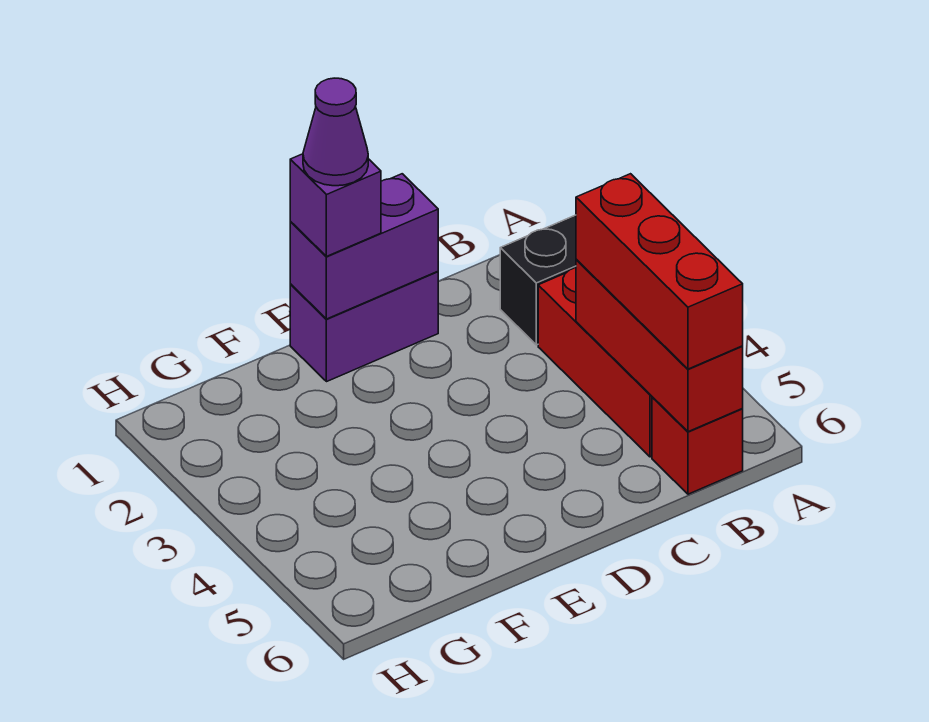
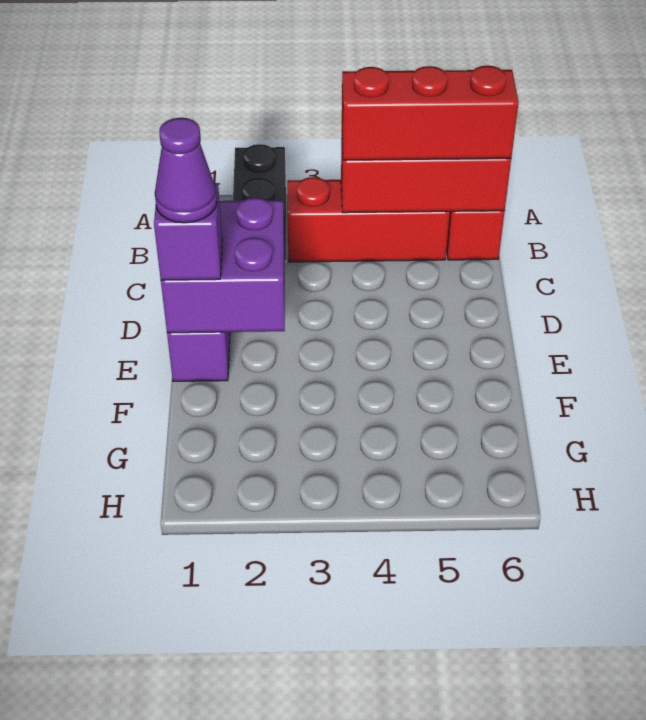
purple 1x2 brick [290,174,438,319] -> purple 2x2 brick [161,198,285,333]

